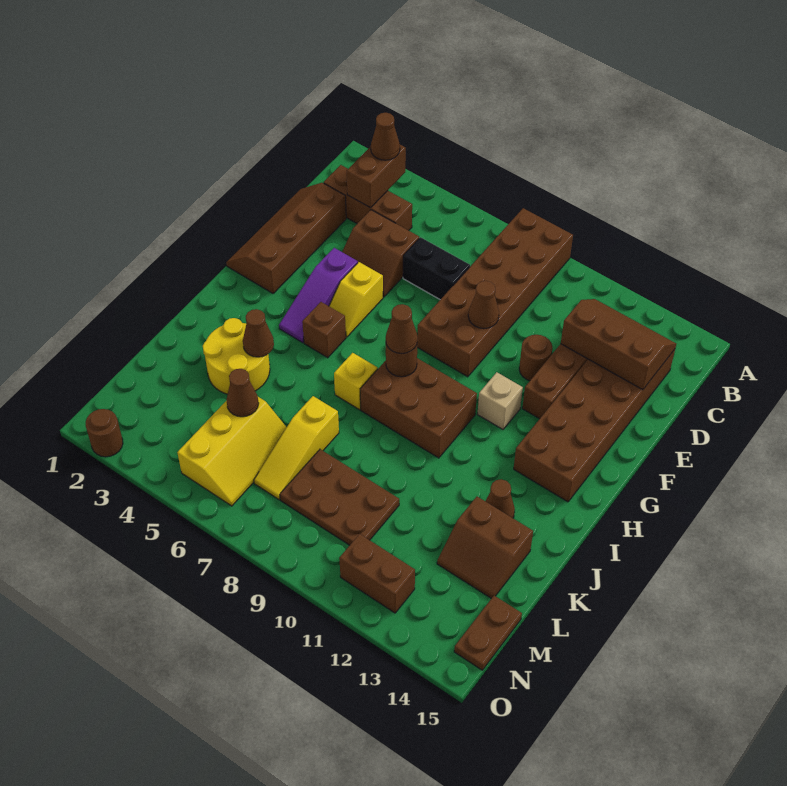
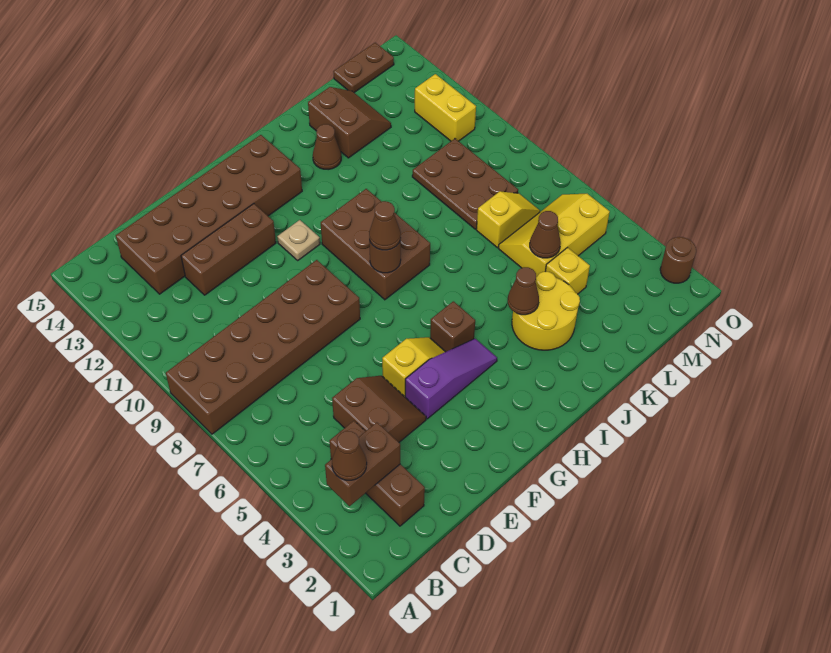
brown 2x3 slope [561,299,676,390] -> none
brown 2x4 slope [226,183,346,293] -> none
black 1x2 brick [403,237,470,300] -> none
brown 1x1 cone [468,281,499,328] -> none
brown 1x1 round brick [519,335,552,381] -> none
tan 1x1 brick [477,372,523,430] -> tan 1x1 plate [277,220,320,260]
yellow 1x1 brick [334,353,378,410] -> yellow 1x1 brick moved to [545,248,590,294]
yellow 1x3 slope [254,396,339,500] -> yellow 1x2 slope [476,191,540,247]
brown 1x2 brick [339,534,415,613] -> yellow 1x2 brick [415,74,476,141]

